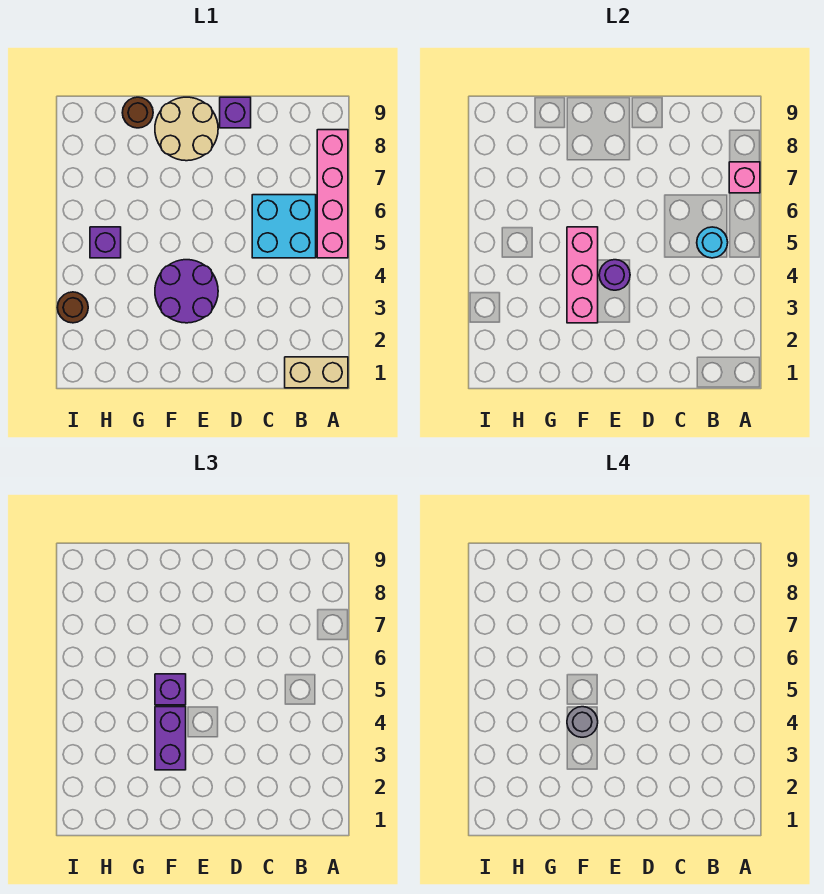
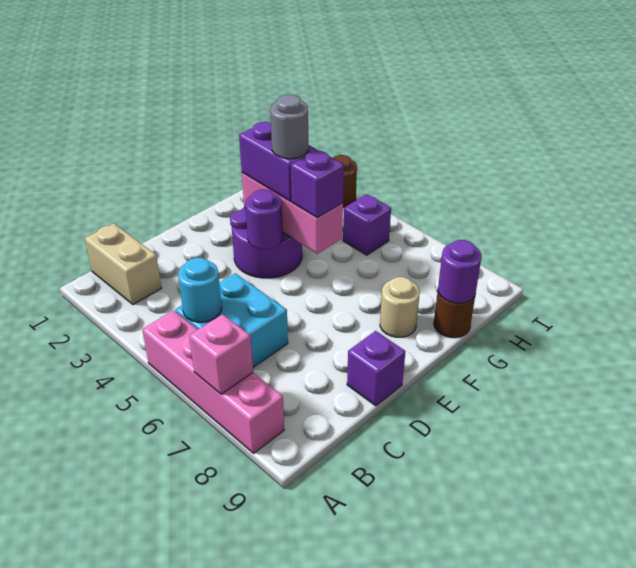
tan 1x2 brick [285,357,348,388] -> tan 1x2 brick turned to [85,223,161,305]
tan 2x2 round brick [155,97,218,161] -> tan 1x1 round brick [380,277,420,337]
none -> purple 1x1 round brick [438,240,482,303]

